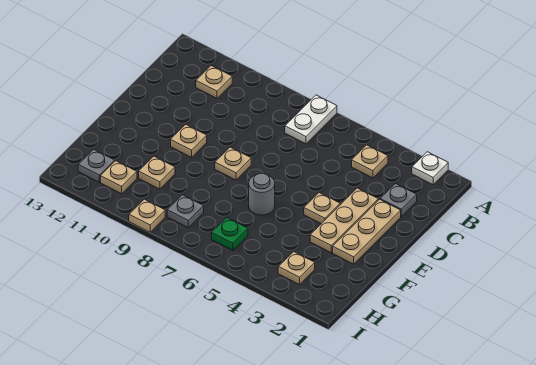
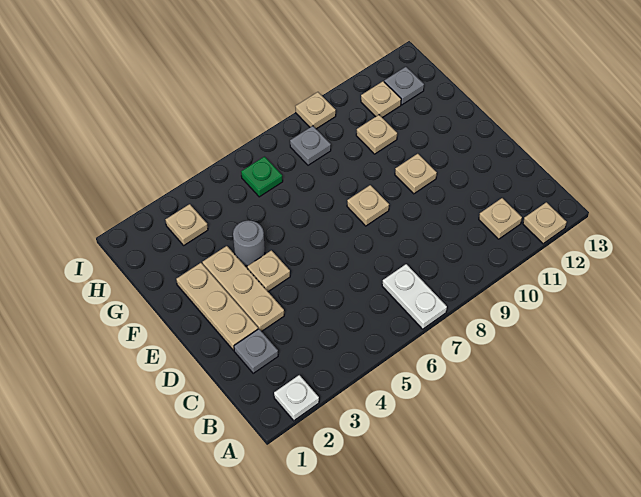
tan 1x1 plate [352,145,388,178] -> tan 1x1 plate moved to [523,202,567,244]
grey 1x1 round brick [249,173,275,215] -> grey 1x1 round brick moved to [233,220,265,266]

